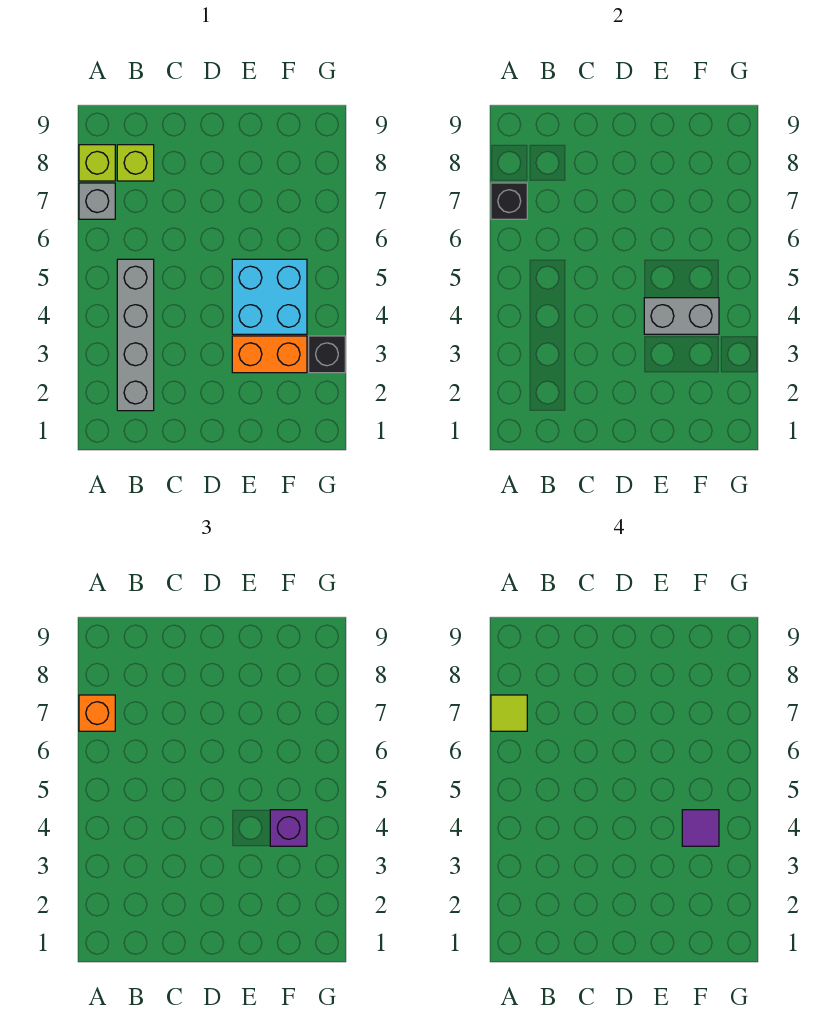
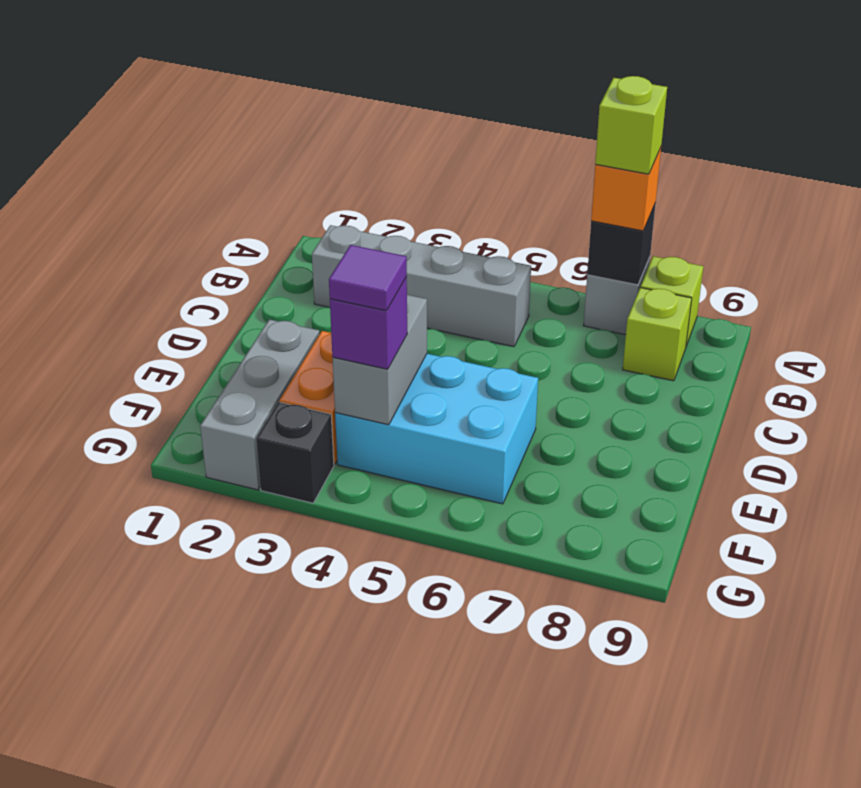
lime 1x1 tile [491,695,527,731] -> lime 1x1 brick [595,76,667,174]
none -> grey 1x3 brick [200,319,319,490]
cyan 2x2 brick [232,259,307,334] -> cyan 2x3 brick [335,354,538,504]

